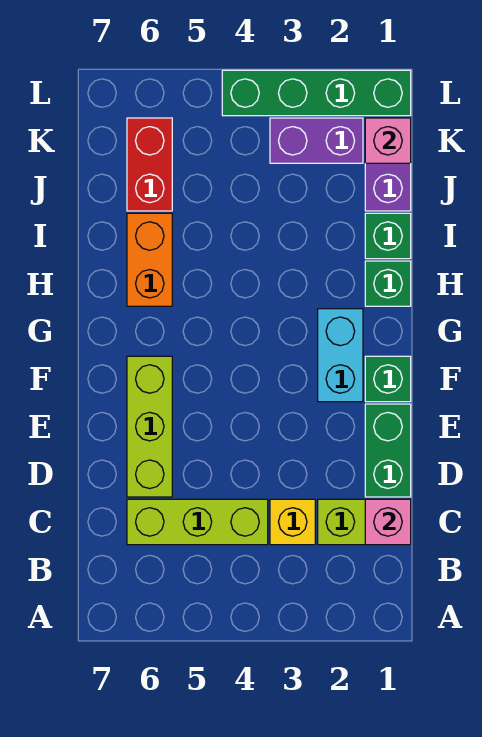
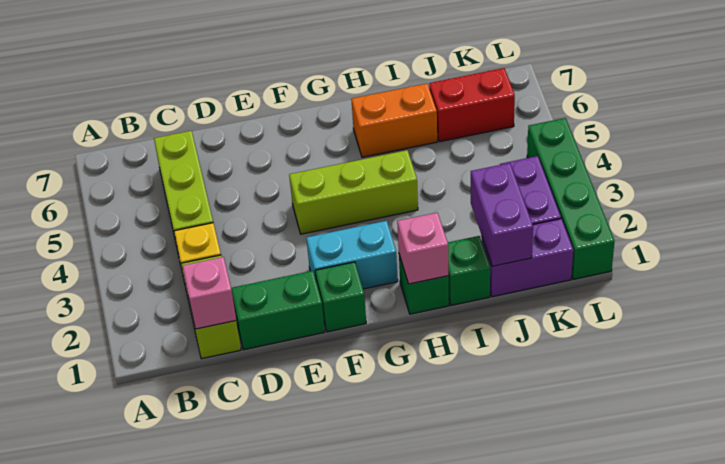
lime 1x3 brick [127,356,172,497] -> lime 1x3 brick moved to [289,150,418,234]
none -> purple 1x2 brick [471,163,533,266]
pink 1x1 brick [365,118,411,163] -> pink 1x1 brick moved to [397,213,449,284]

